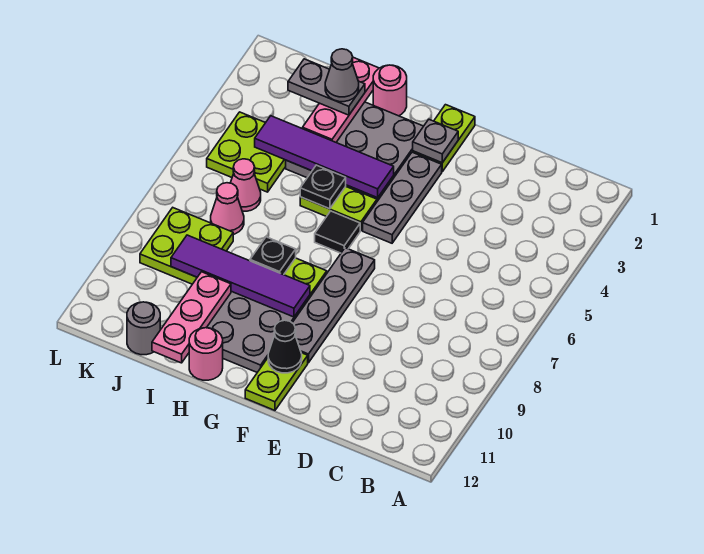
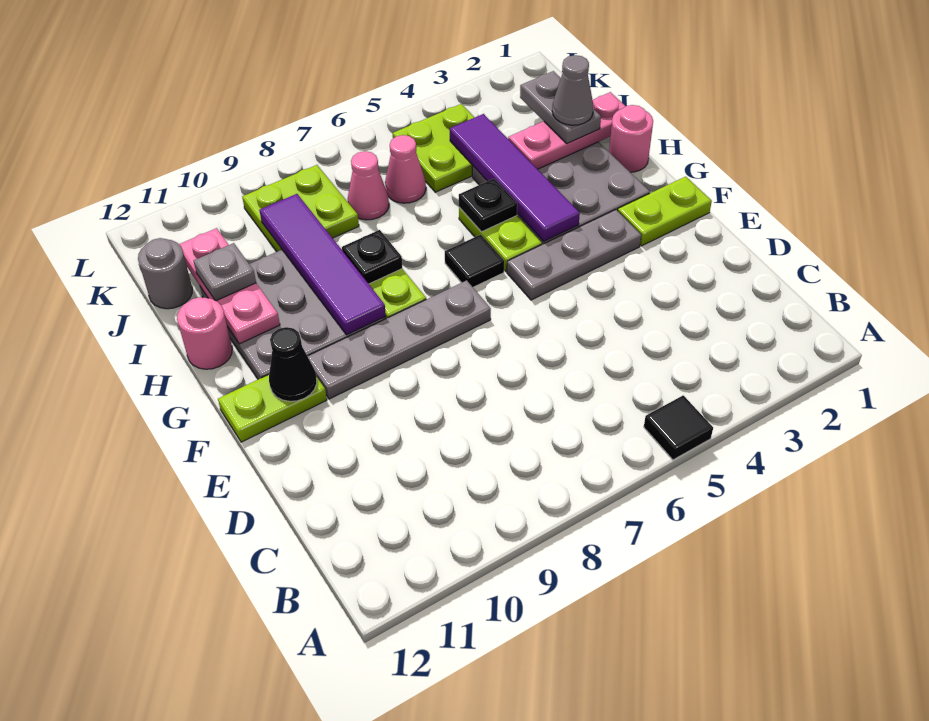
none -> black 1x1 tile [644,395,713,460]
grey 1x1 plate [413,120,458,163] -> grey 1x1 plate moved to [194,243,256,301]
pink 1x3 plate [152,272,231,363] -> pink 1x3 plate turned to [179,228,280,344]

